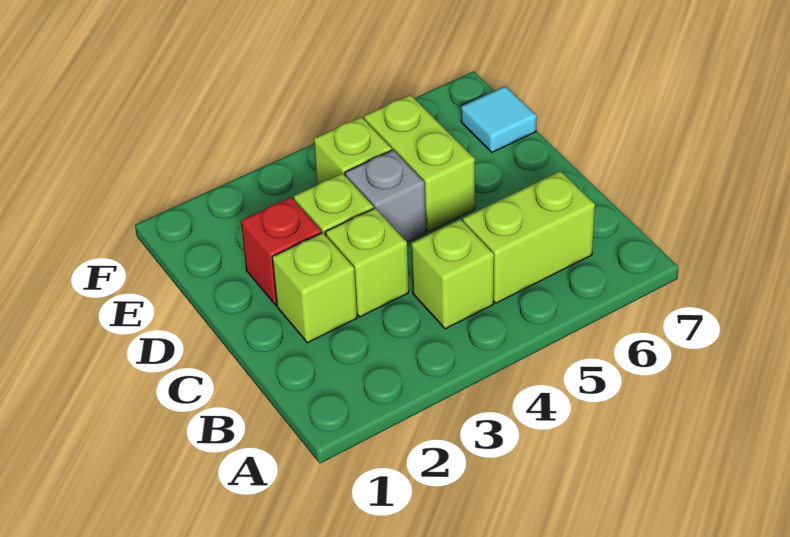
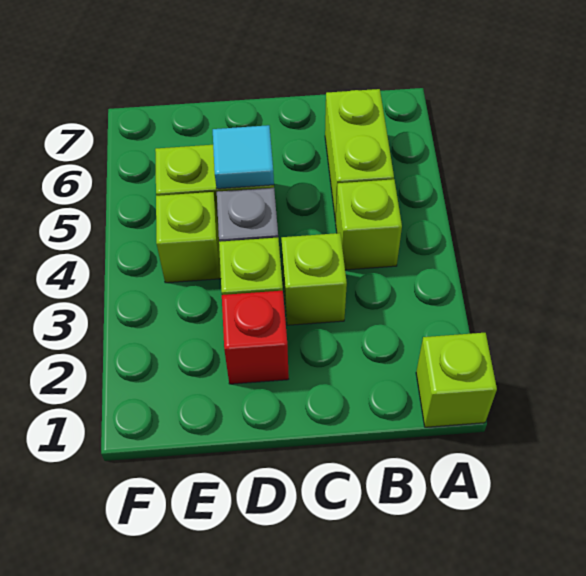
lime 1x1 brick [272,233,357,343] -> lime 1x1 brick moved to [416,333,497,427]
cyan 1x1 tile [461,86,537,152] -> cyan 1x1 tile moved to [213,125,274,189]

